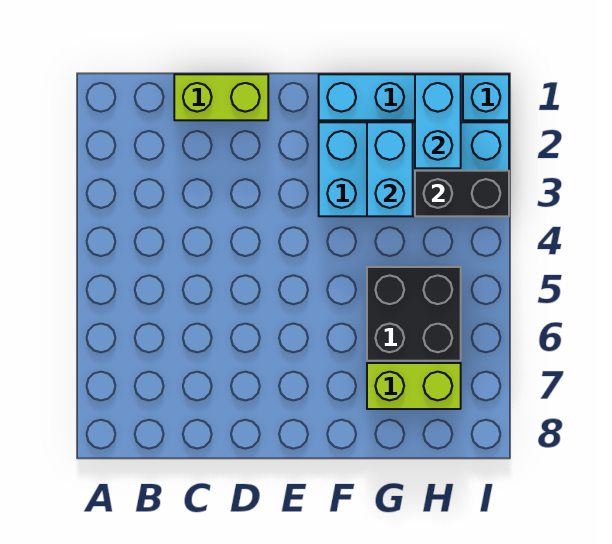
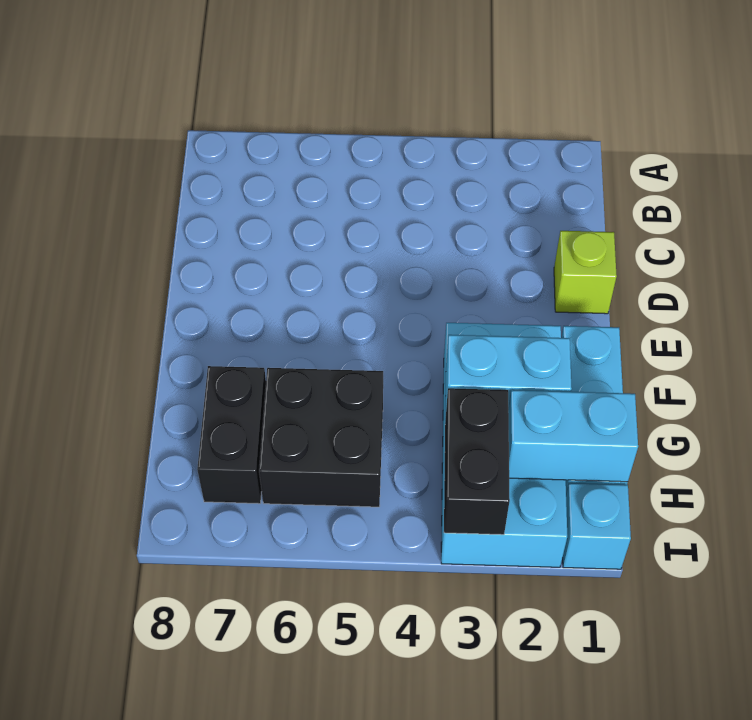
lime 1x2 brick [174,74,268,120] -> lime 1x1 brick [554,231,617,314]
lime 1x2 brick [367,363,461,409] -> black 1x2 brick [197,366,266,504]

